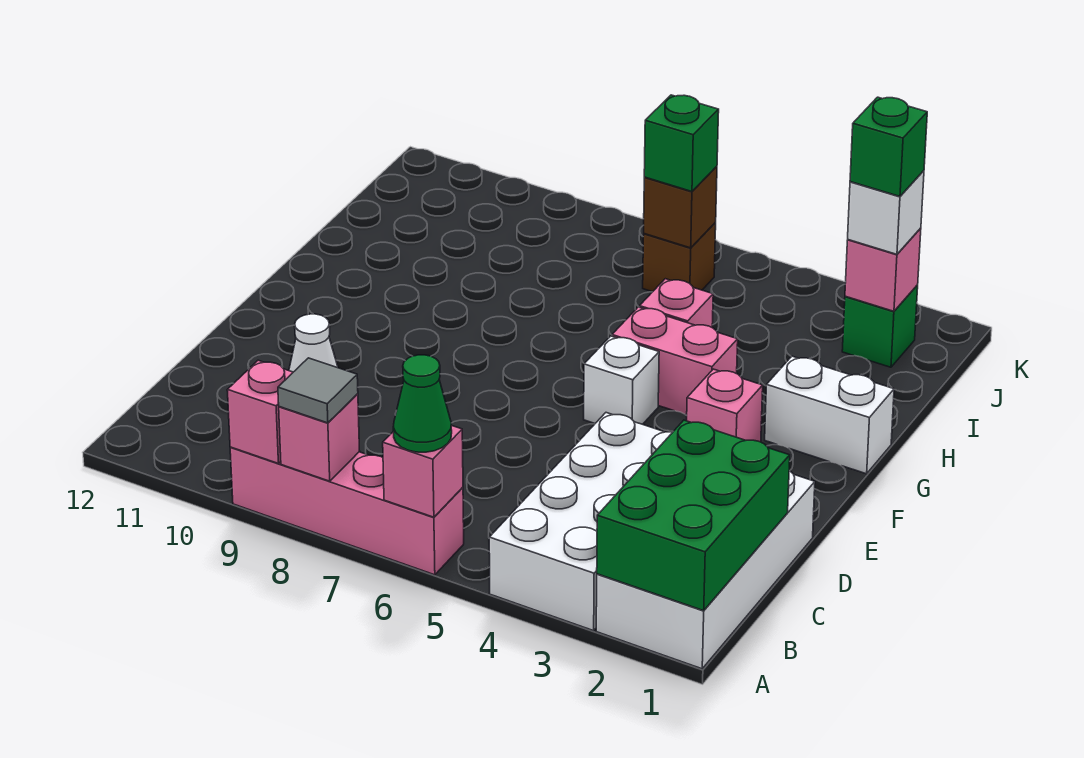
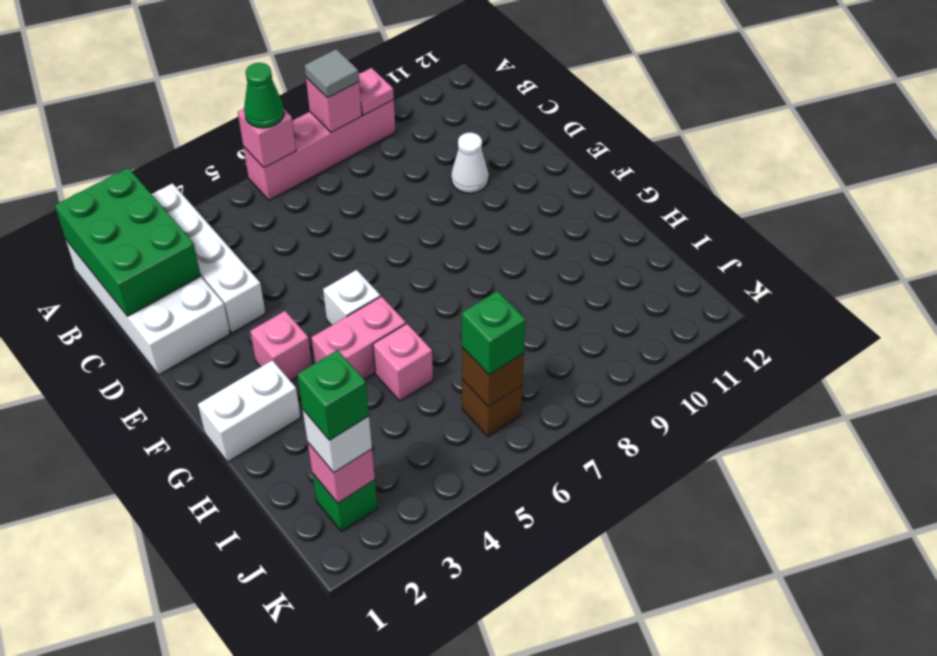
white 2x4 brick [489,413,673,631] -> white 1x4 brick [152,183,266,333]
pink 1x1 brick [227,360,293,464] -> pink 1x1 plate [359,68,394,115]

